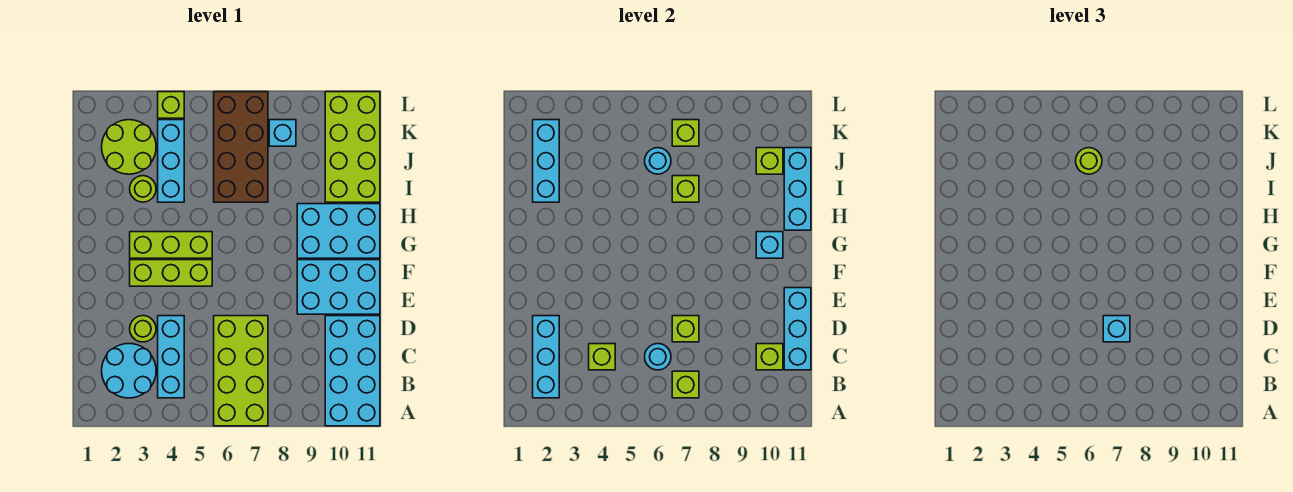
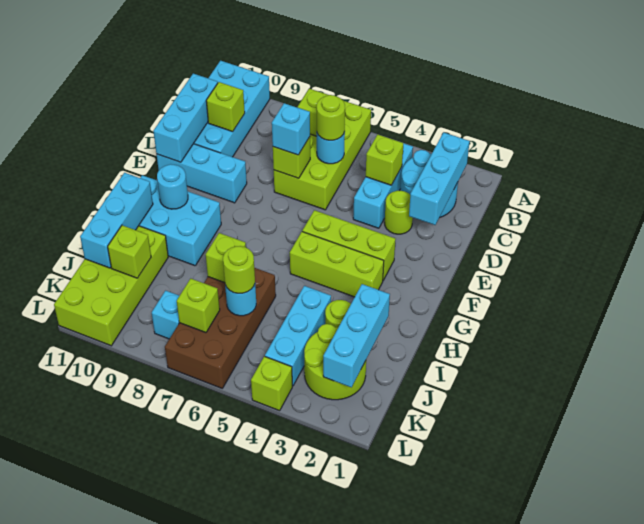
none -> lime 1x1 round brick [317,95,345,140]
cyan 2x3 brick [297,260,380,314] -> cyan 1x3 brick [157,144,247,203]
cyan 1x1 brick [756,232,783,258] -> cyan 1x1 round brick [157,164,188,209]

